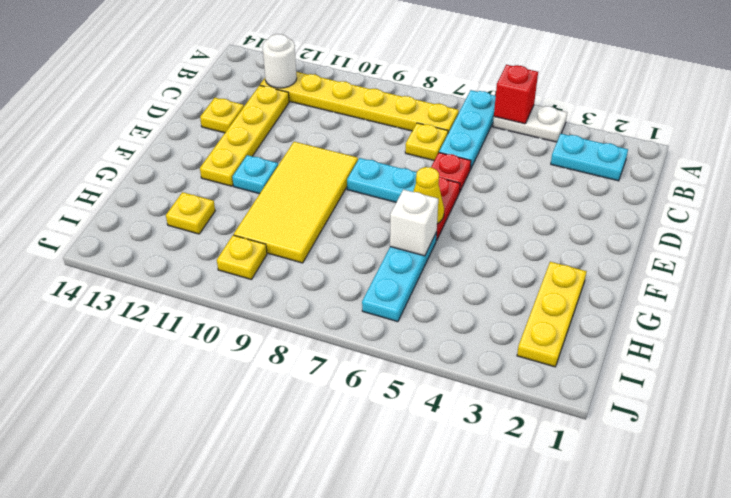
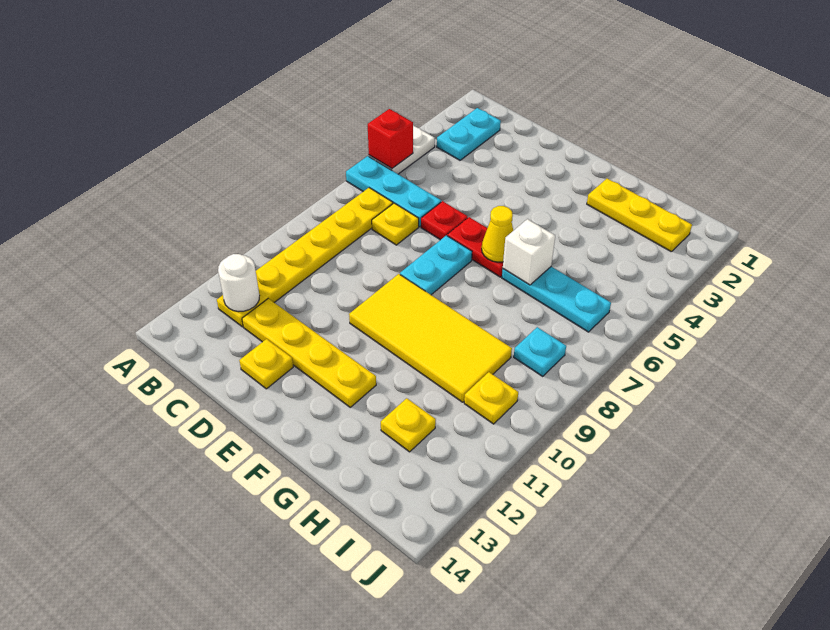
cyan 1x1 plate [232,155,278,194] -> cyan 1x1 plate moved to [514,327,566,376]

